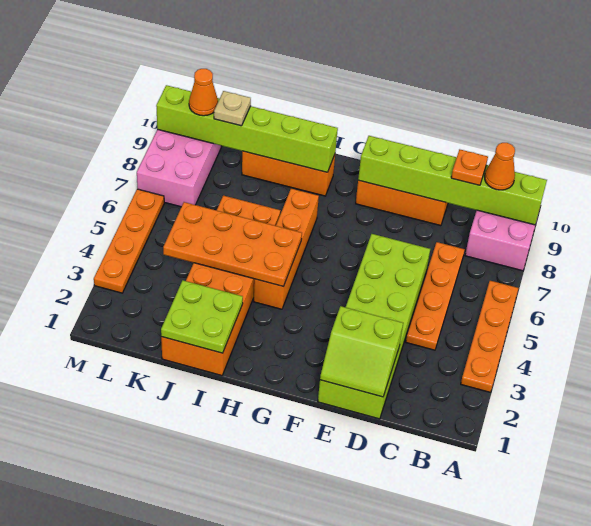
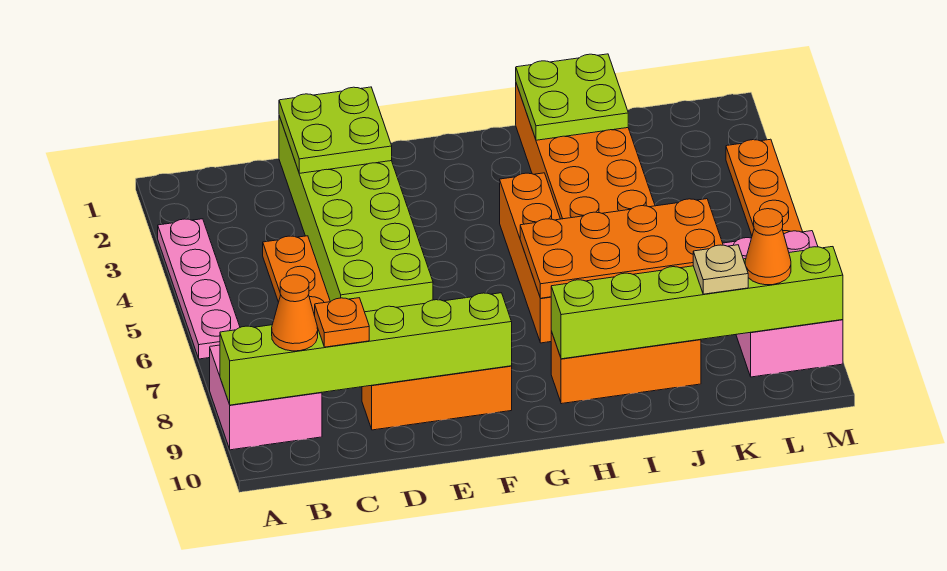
orange 1x4 plate [461,281,519,392] -> pink 1x4 plate [158,219,240,359]
lime 2x2 slope [320,306,403,397] -> lime 2x2 plate [279,87,392,173]
orange 2x4 plate [163,202,302,287] -> orange 2x4 plate moved to [520,199,723,298]

